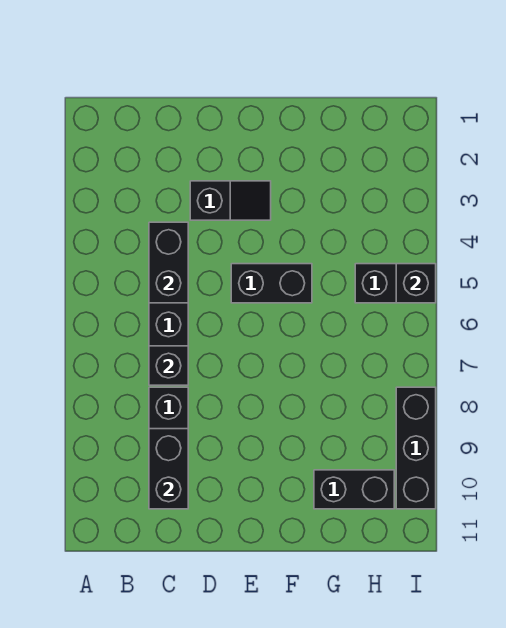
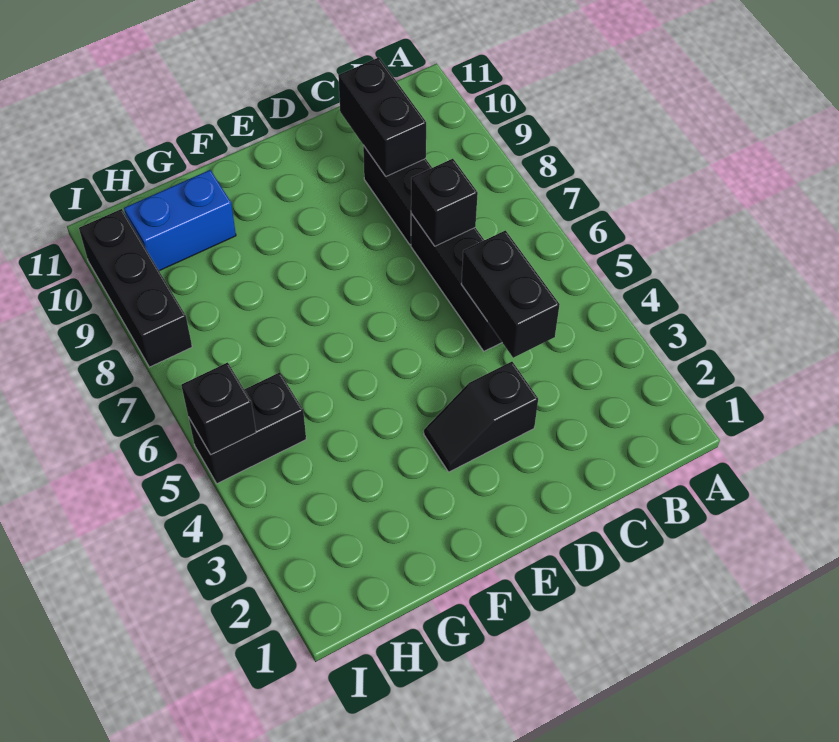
black 1x2 brick [231,264,312,303] -> none
black 1x2 brick [314,470,394,509] -> blue 1x2 brick [124,170,236,271]

